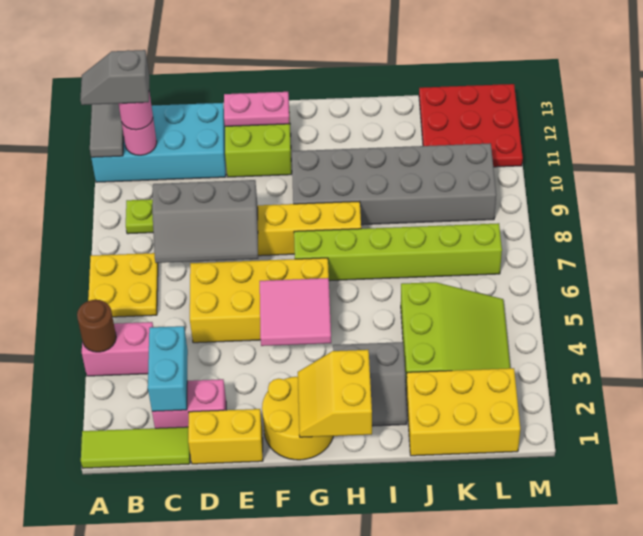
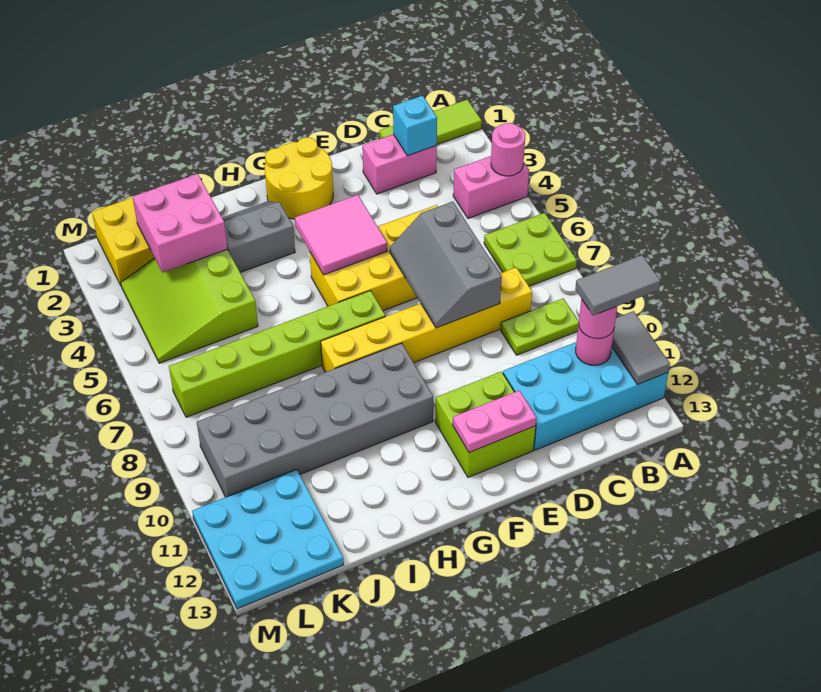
brown 1x1 round brick [77,300,116,352] -> pink 1x1 round brick [491,123,525,176]
yellow 2x2 plate [88,253,158,317] -> lime 2x2 plate [484,213,577,286]
grey 1x2 slope [80,50,150,105] -> grey 1x2 tile [575,255,660,315]
cyan 1x2 brick [148,326,188,411] -> cyan 1x1 brick [393,96,437,156]
grey 2x3 slope [152,180,258,263] -> grey 2x3 slope turned to [390,202,502,328]
yellow 1x2 brick [188,409,263,464] -> none
yellow 2x2 slope [298,350,372,437] -> none
none -> pink 2x2 brick [133,174,227,273]
red 3x3 plate [419,84,523,167] -> cyan 3x3 plate [192,469,344,609]

